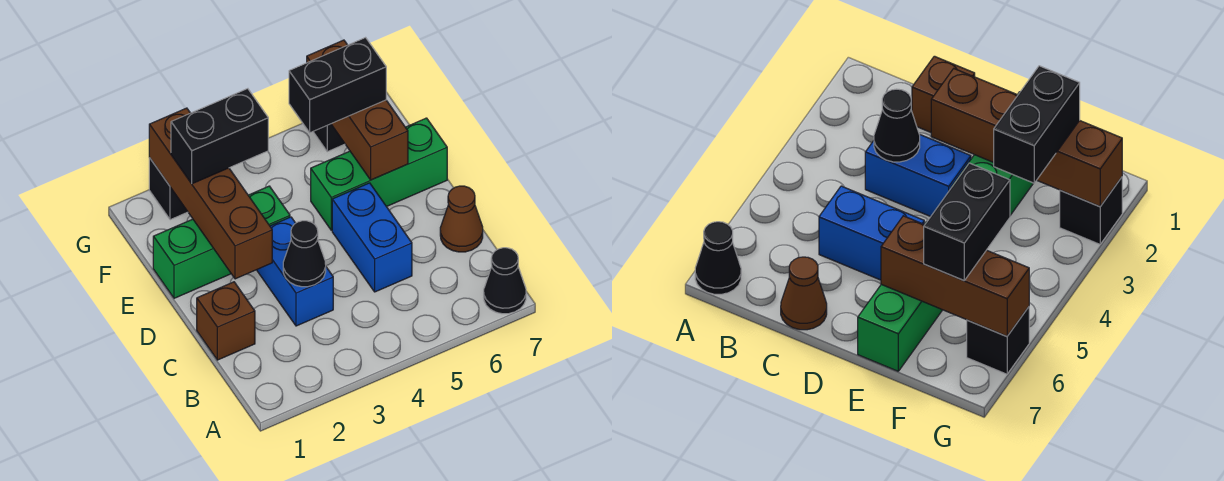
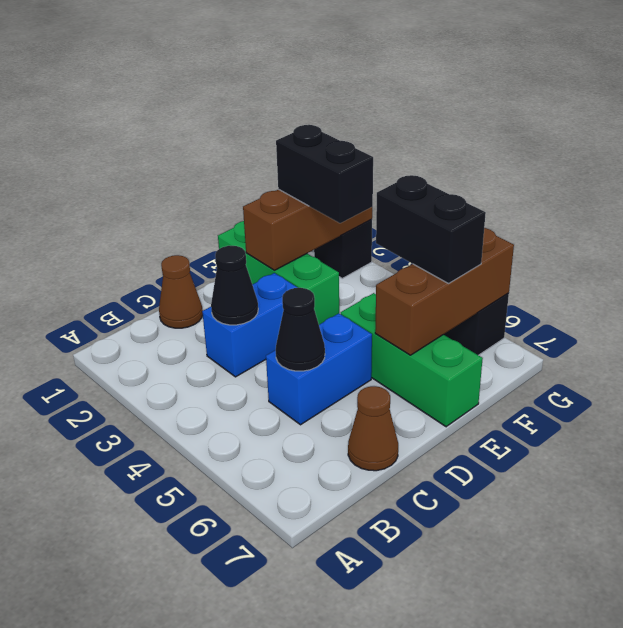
black 1x1 cone [484,248,526,314] -> black 1x1 cone moved to [276,288,325,371]
brown 1x1 brick [197,282,255,360] -> brown 1x1 cone [159,255,203,328]
brown 1x4 brick [149,108,272,279] -> brown 1x3 brick [243,189,372,270]

